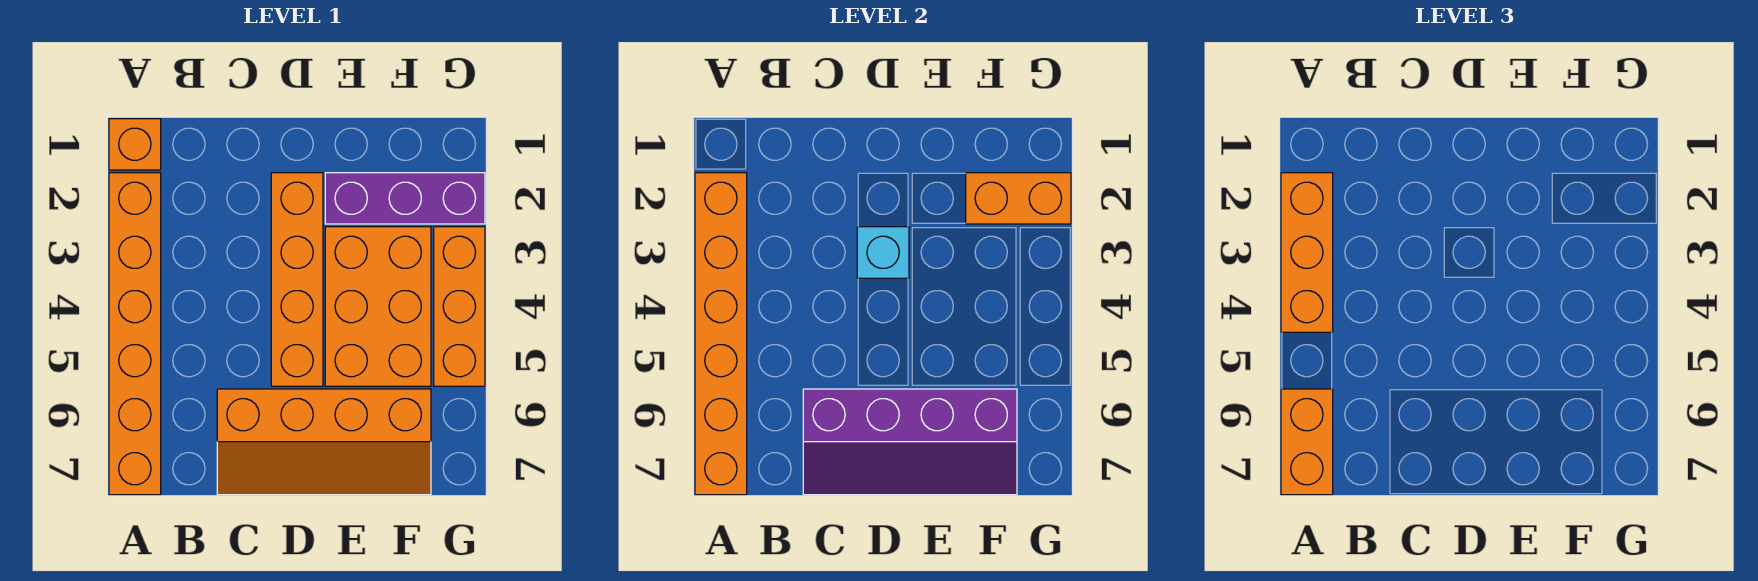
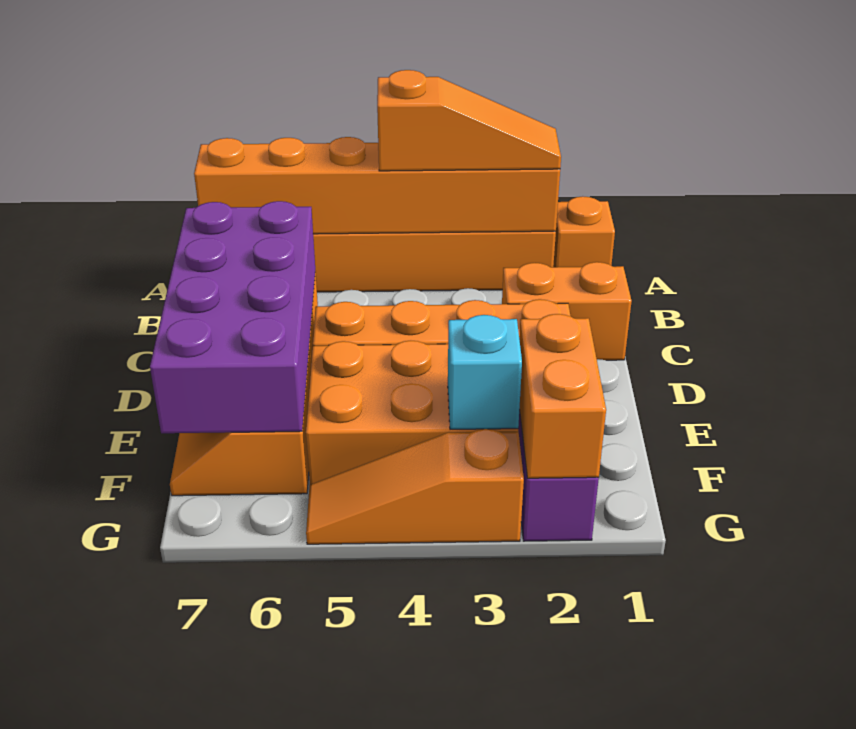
orange 1x3 brick [1281,173,1333,332] -> orange 1x3 slope [377,70,561,171]
orange 1x2 brick [1281,389,1333,495] -> orange 1x2 brick moved to [502,262,632,360]
purple 2x4 slope [803,389,1017,495] -> purple 2x4 brick [150,201,315,433]
cyan 1x1 brick [857,227,909,278] -> cyan 1x1 brick moved to [448,315,522,430]
orange 1x3 brick [434,227,485,386] -> orange 1x3 slope [306,429,524,544]

